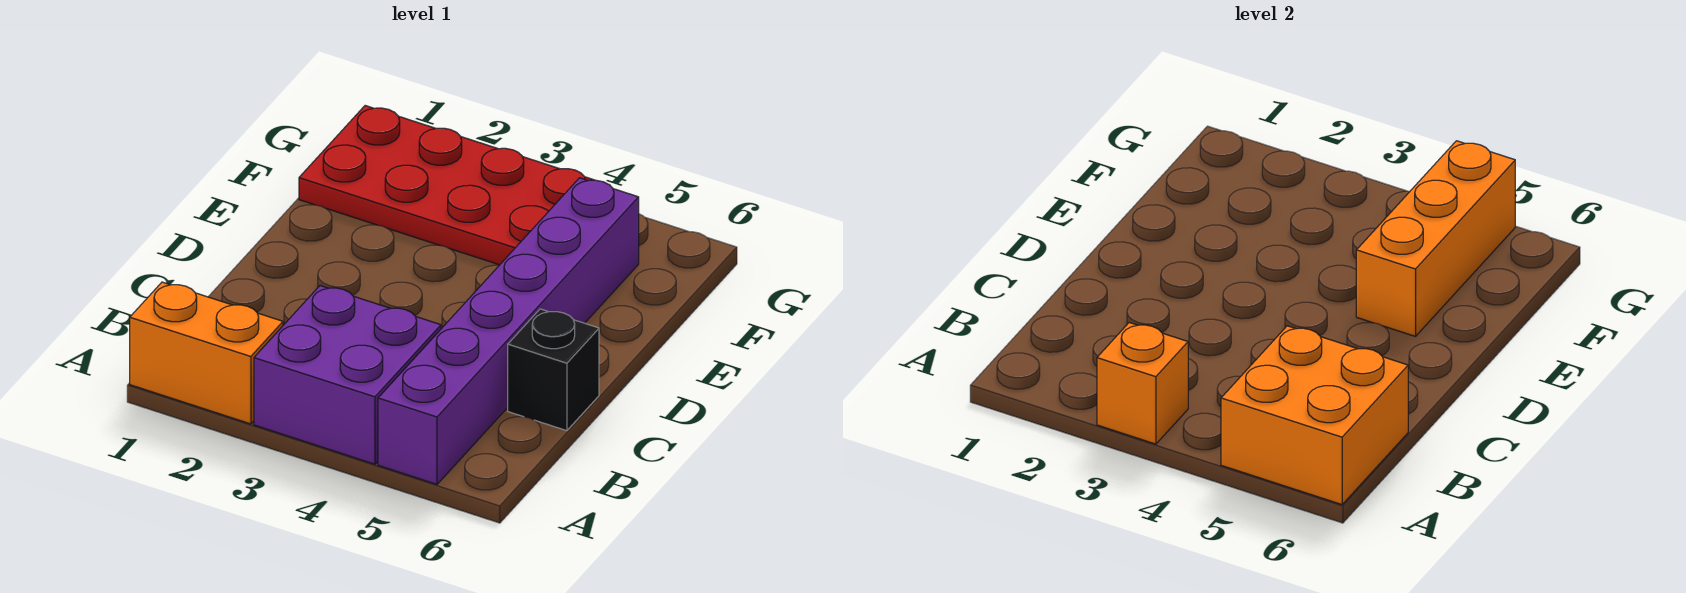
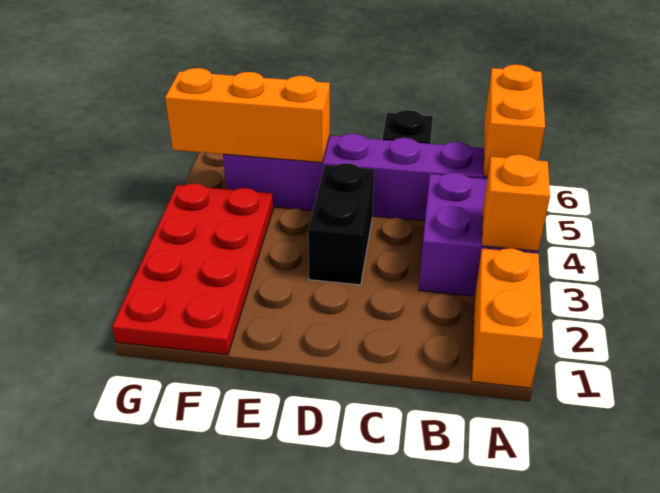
orange 2x2 brick [1221,326,1408,505] -> orange 1x2 brick [483,65,545,177]
none -> black 1x2 brick [308,163,374,285]

